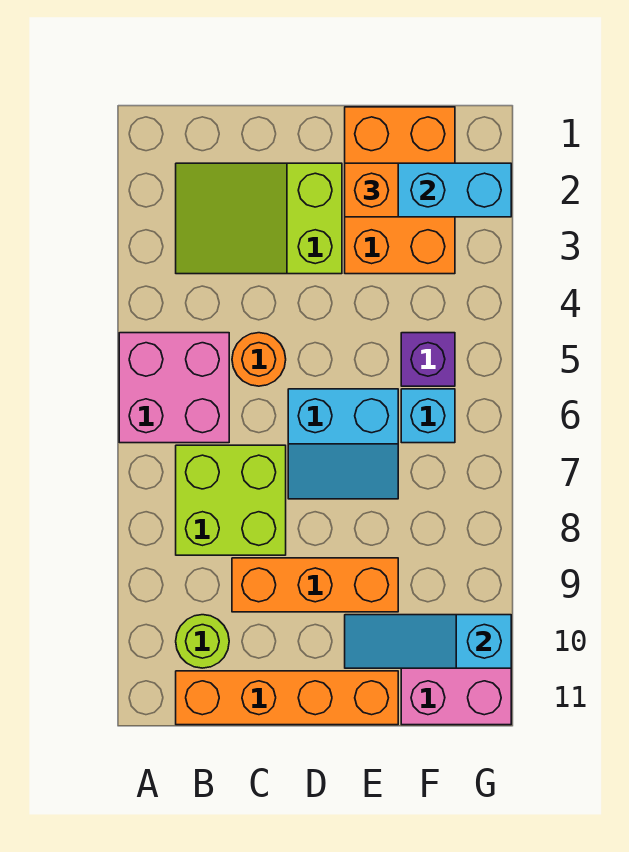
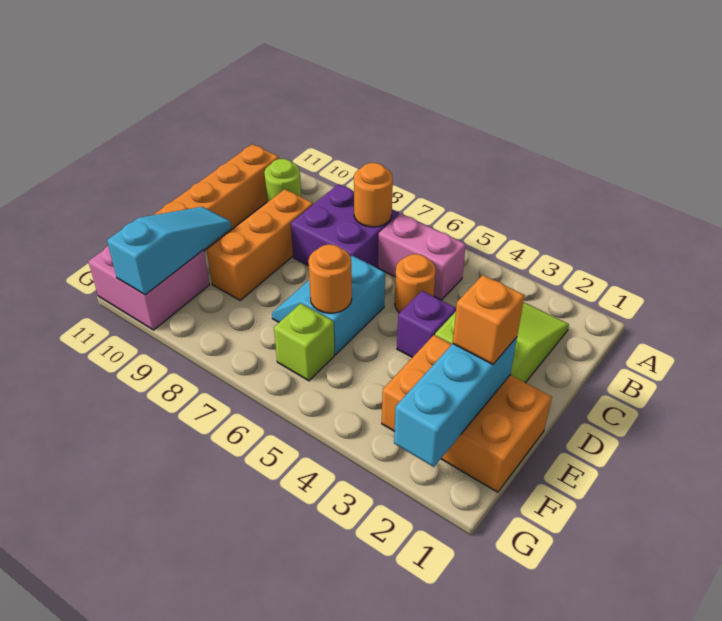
pink 2x2 brick [119,333,229,443] -> pink 1x2 brick [378,214,466,300]
lime 2x2 brick [176,445,286,555] -> purple 2x2 brick [291,184,399,267]
none -> orange 1x1 round brick [354,163,393,227]
none -> orange 1x1 round brick [308,244,352,313]
purple 1x1 brick [401,333,455,386] -> purple 1x1 brick moved to [397,291,456,358]
cyan 1x1 brick [401,389,455,443] -> lime 1x1 brick [274,303,335,381]

